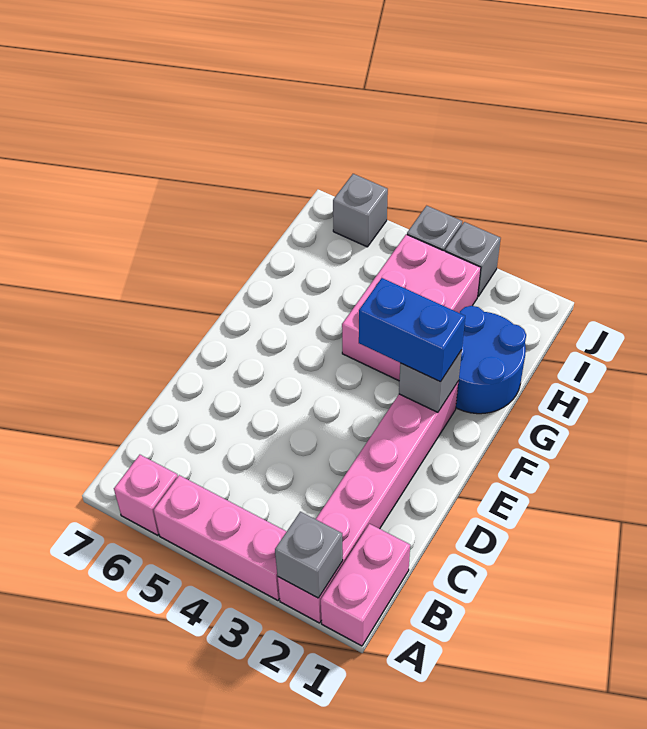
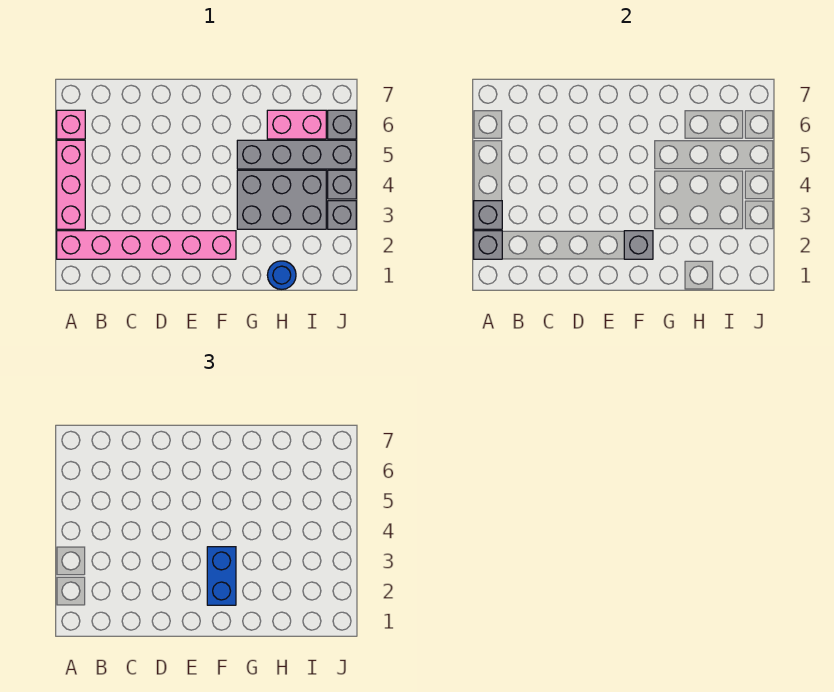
pink 1x2 brick [321,524,410,646] -> pink 1x2 brick moved to [267,110,326,139]
none -> grey 1x1 brick [474,201,502,229]
blue 2x2 round brick [456,306,526,414] -> blue 1x1 round brick [267,261,296,289]
pink 2x3 brick [342,234,481,381] -> grey 2x3 brick [237,170,326,229]
none -> grey 1x4 brick [237,140,356,169]

